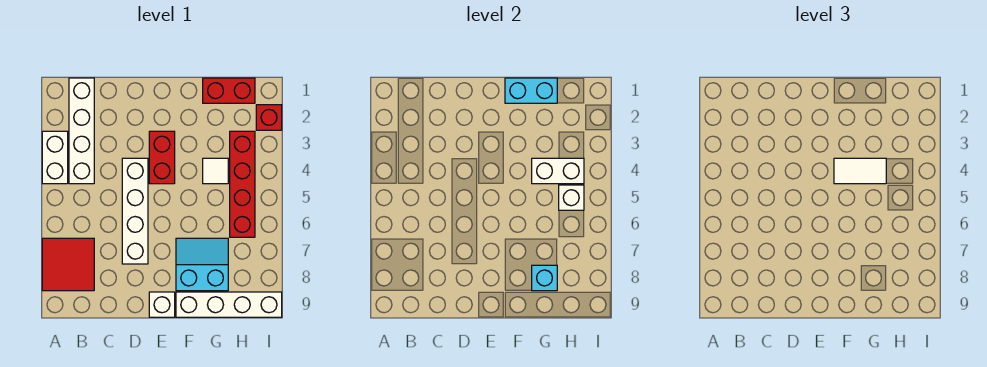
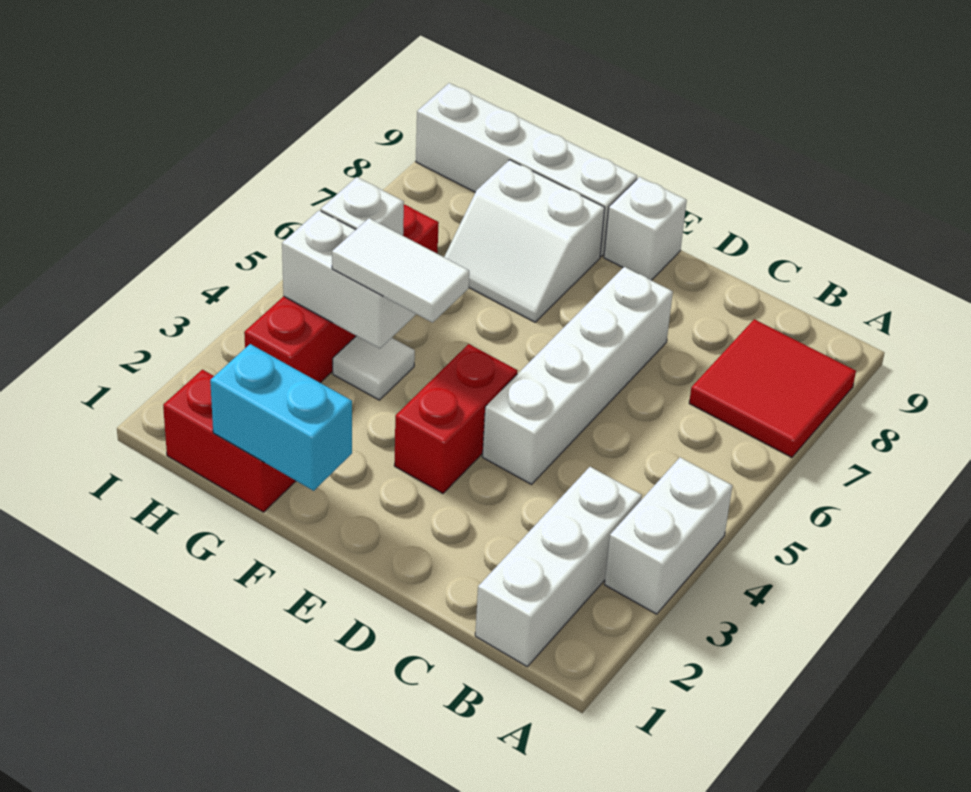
white 1x4 brick [69,78,94,184] -> white 1x3 brick [475,467,642,666]
cyan 2x2 slope [176,238,228,291] -> white 2x2 slope [444,160,605,322]
cyan 1x1 brick [532,265,557,291] -> none
red 1x1 brick [256,105,282,130] -> none

